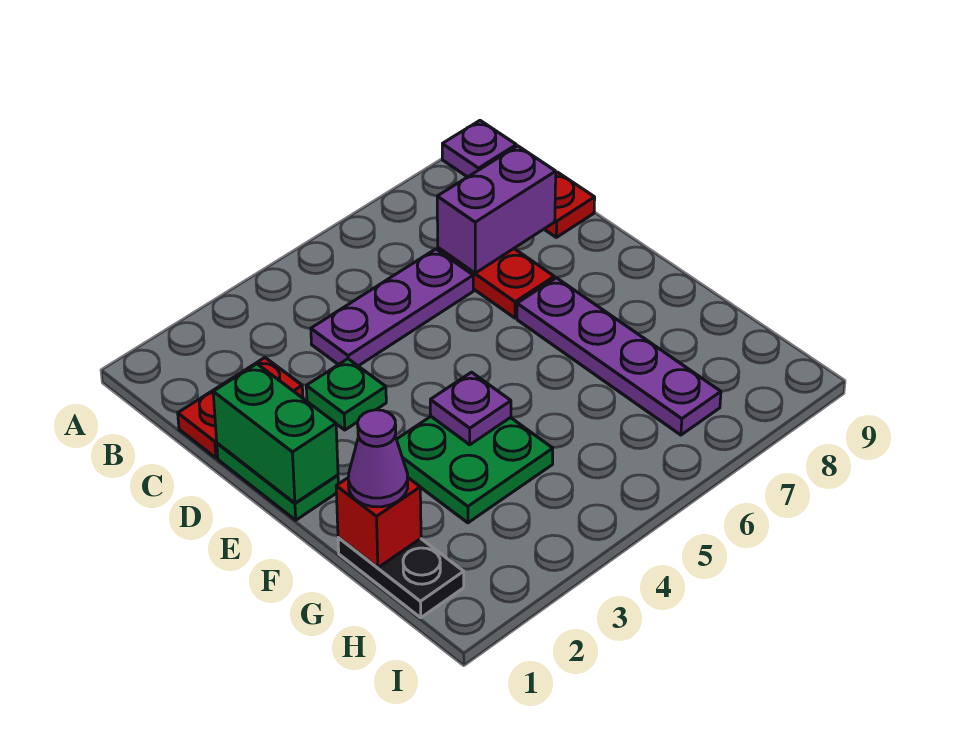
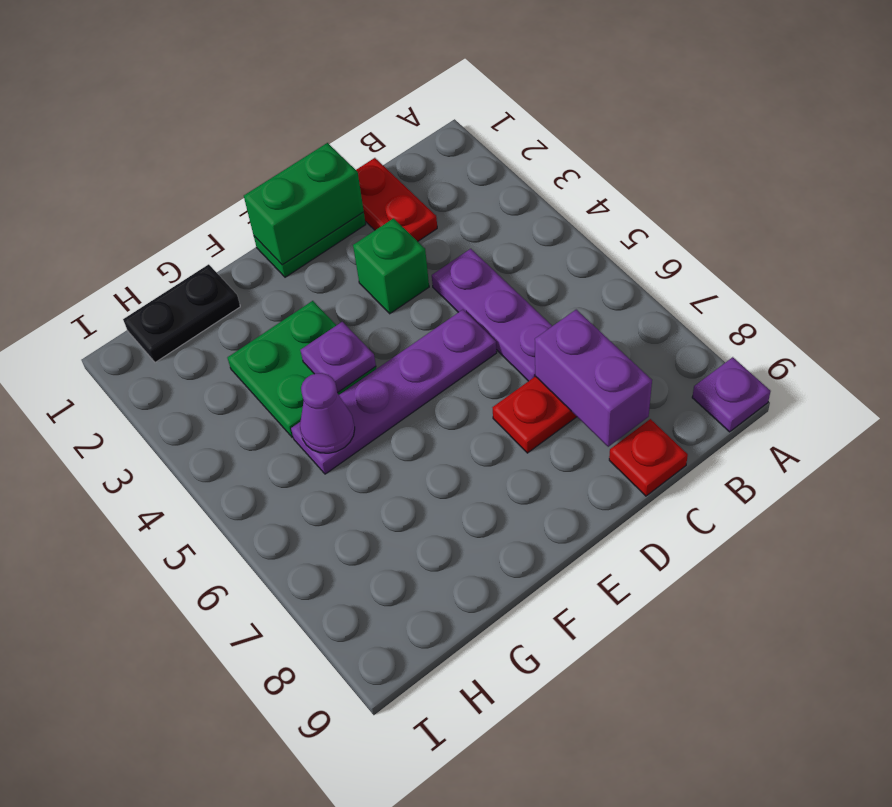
green 1x1 plate [306,359,386,430] -> green 1x1 brick [353,218,429,314]
purple 1x4 plate [517,278,721,435] -> purple 1x4 plate moved to [291,310,497,474]
red 1x1 brick [336,478,421,568] -> none
purple 1x1 cone [348,410,408,507] -> purple 1x1 cone moved to [300,373,355,453]

